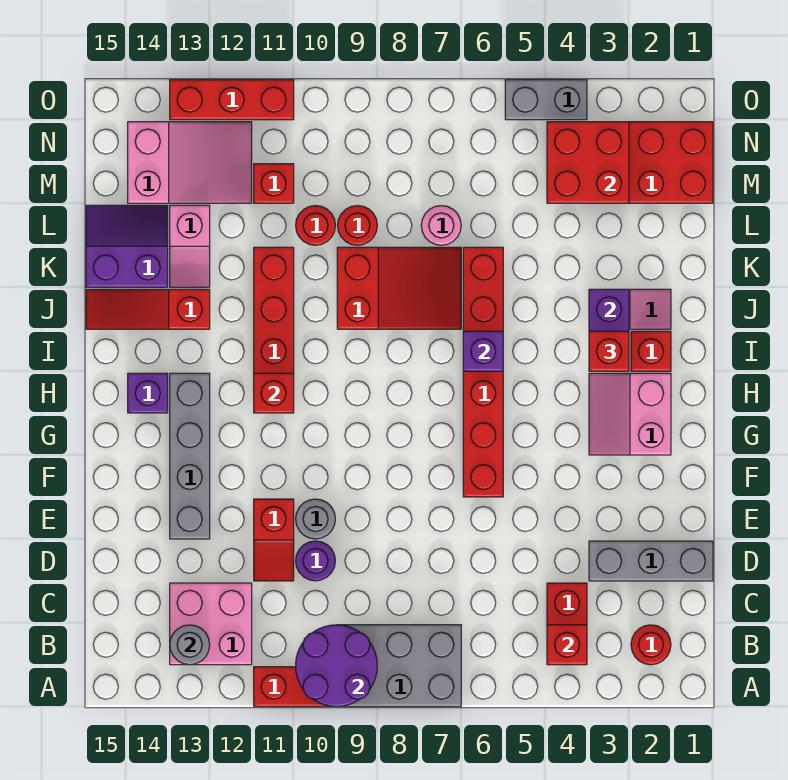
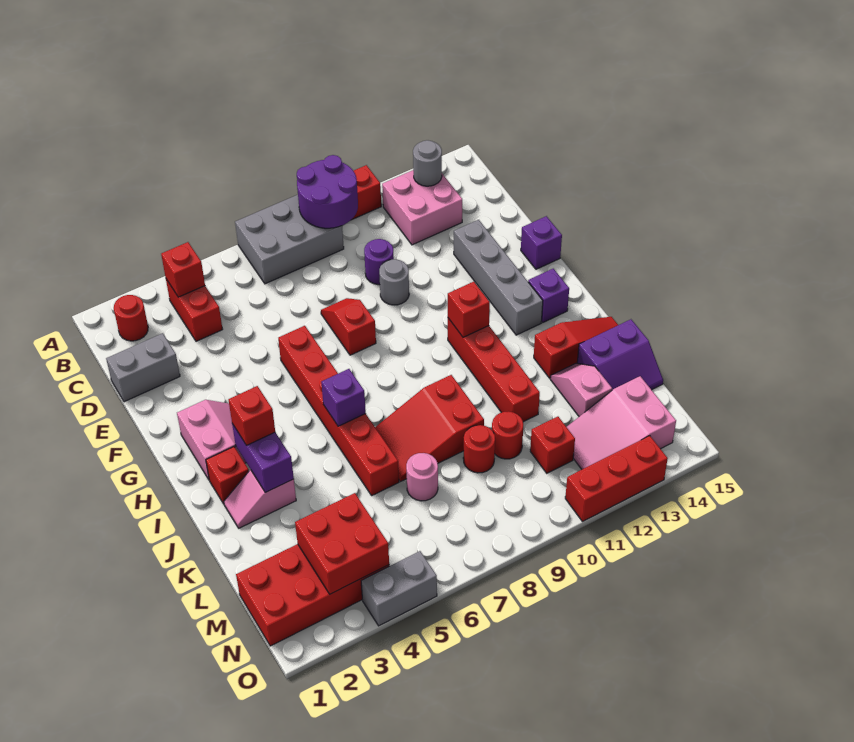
grey 1x3 brick [589,541,713,581] -> grey 1x2 brick [106,333,180,402]
red 1x2 slope [254,499,294,581] -> red 1x2 slope moved to [321,298,376,355]
none -> purple 1x1 brick [521,216,562,269]

